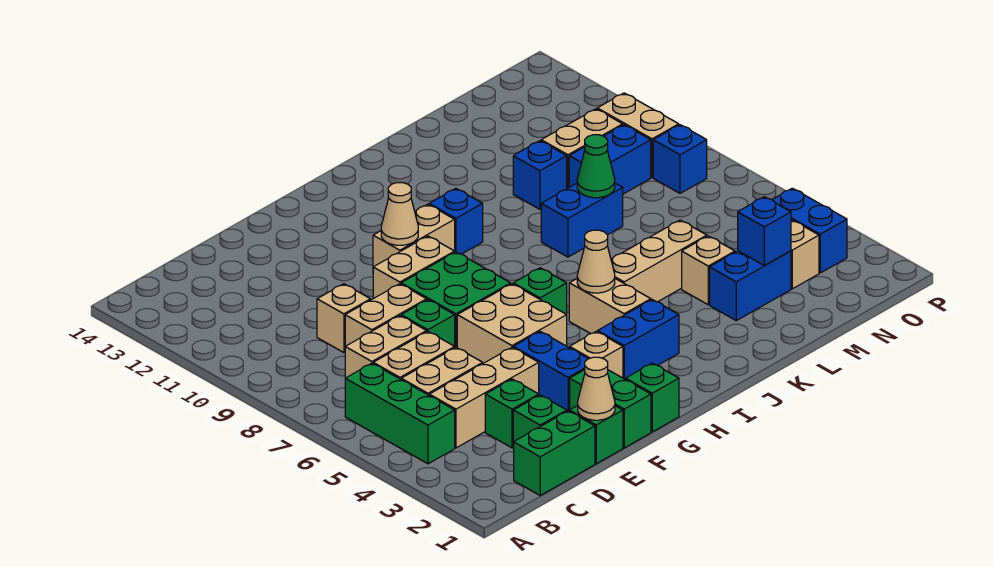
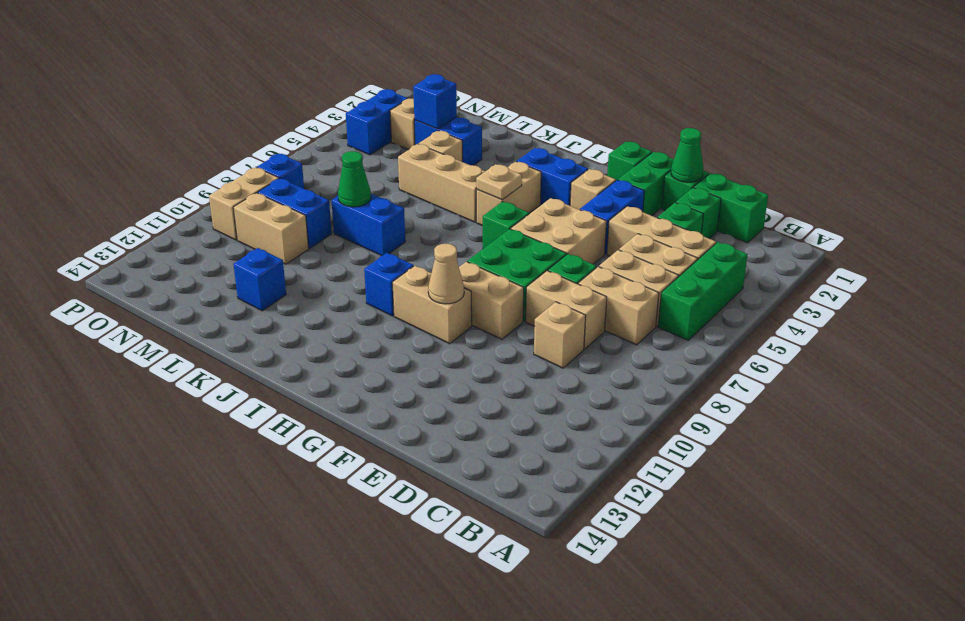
tan 1x1 cone [578,357,615,420] -> green 1x1 cone [671,128,704,182]
tan 1x1 cone [577,230,615,293] -> tan 1x1 plate [476,164,522,200]
blue 1x1 brick [513,141,567,209] -> blue 1x1 brick moved to [233,248,286,311]

